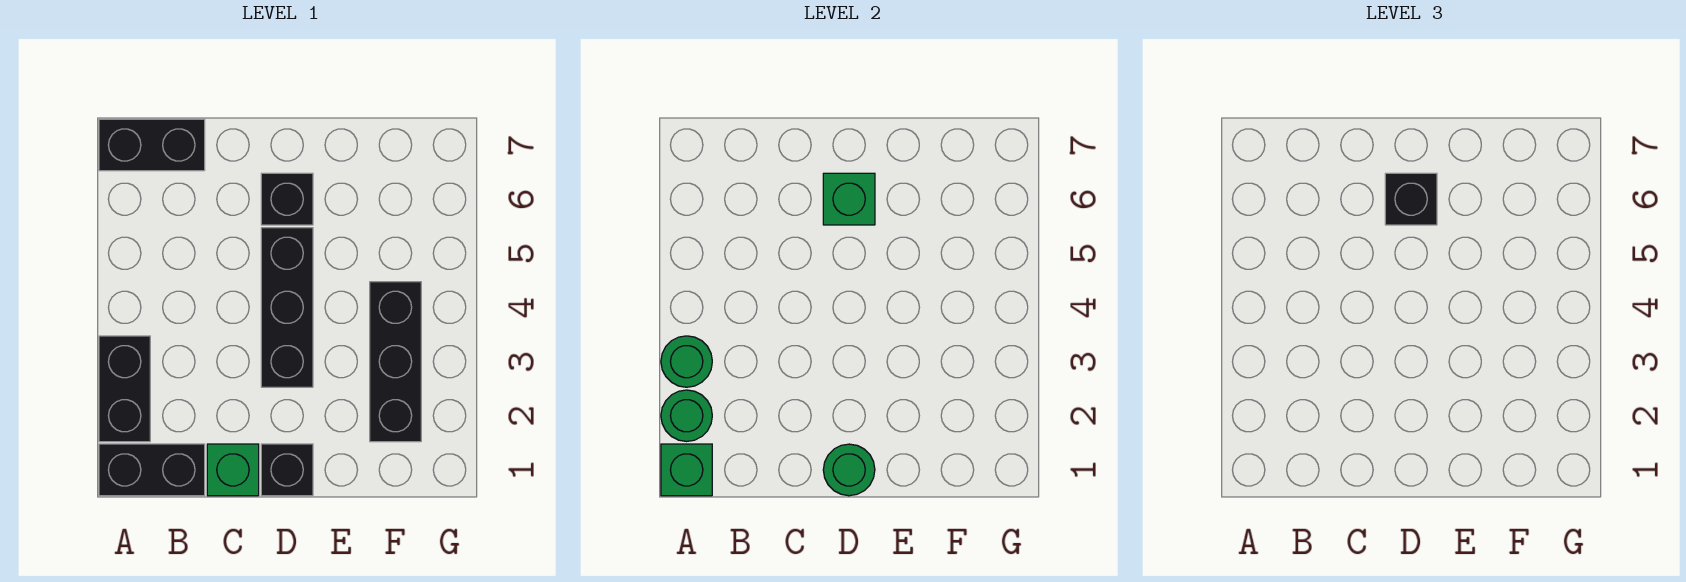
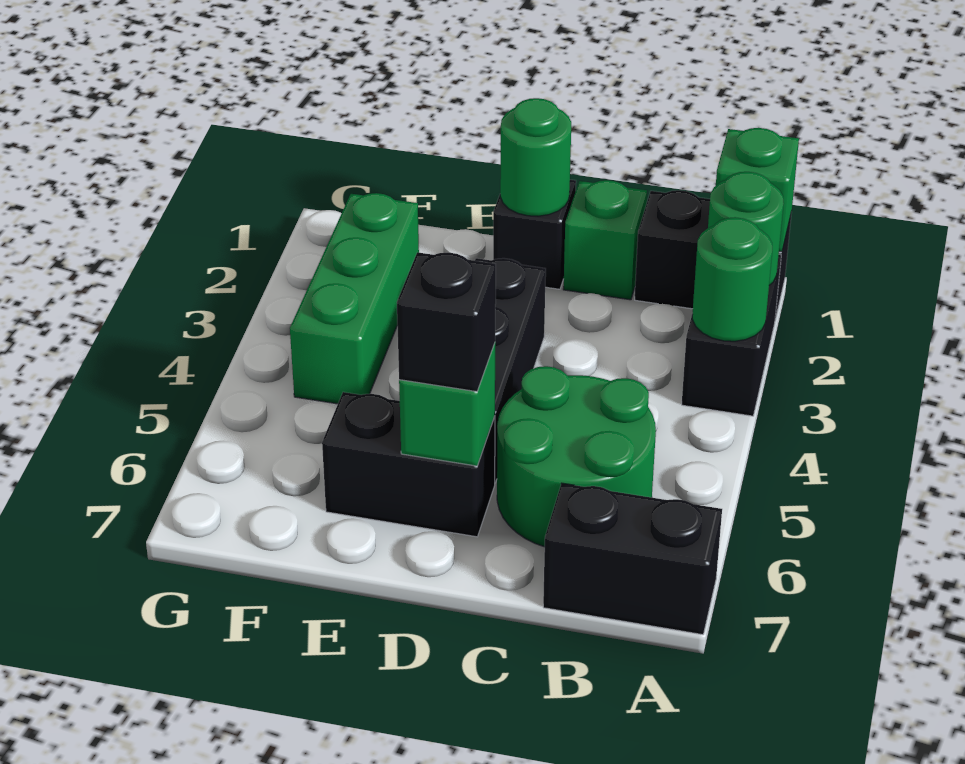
none -> green 2x2 round brick [497,366,656,547]
black 1x1 brick [261,173,313,225] -> black 1x2 brick [322,392,495,537]
black 1x3 brick [370,282,421,442] -> green 1x3 brick [290,193,419,404]

